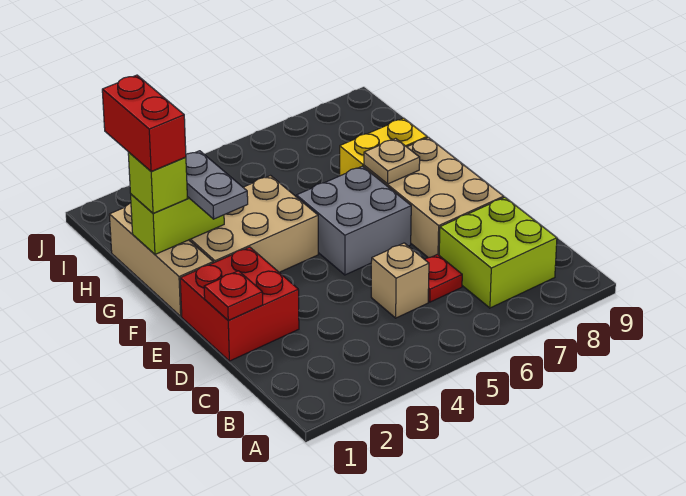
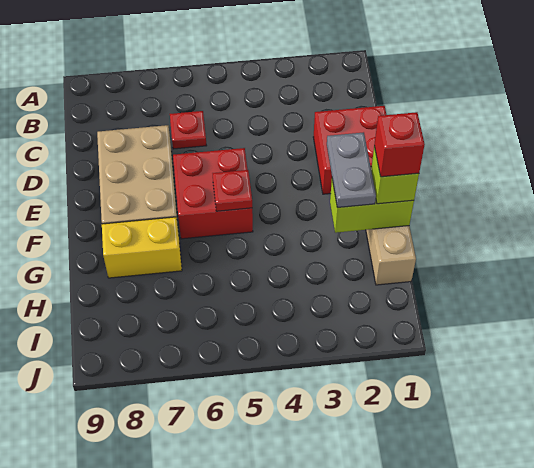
lime 2x2 brick [439,197,557,308] -> none
tan 1x1 brick [371,243,429,318] -> none
red 1x1 plate [204,271,263,321] -> red 1x1 plate moved to [213,170,252,211]
grey 2x2 brick [296,166,411,275] -> red 2x2 brick [173,148,253,239]
tan 2x3 brick [189,176,318,272] -> none
tan 1x1 plate [364,138,420,184] -> none
red 1x2 brick [102,75,186,172] -> red 1x1 brick [374,112,425,177]

